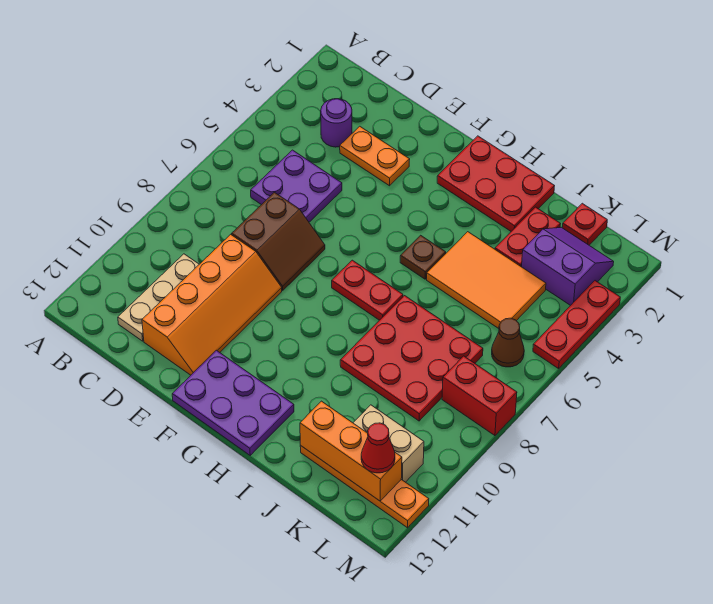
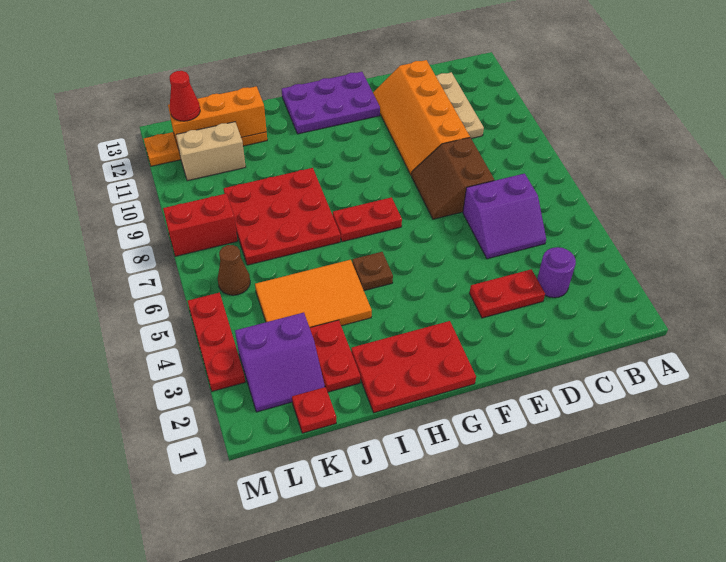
purple 2x2 plate [251,150,342,222] -> purple 2x2 slope [463,174,546,259]
orange 1x2 plate [340,126,410,186] -> red 1x2 plate [470,269,545,318]

